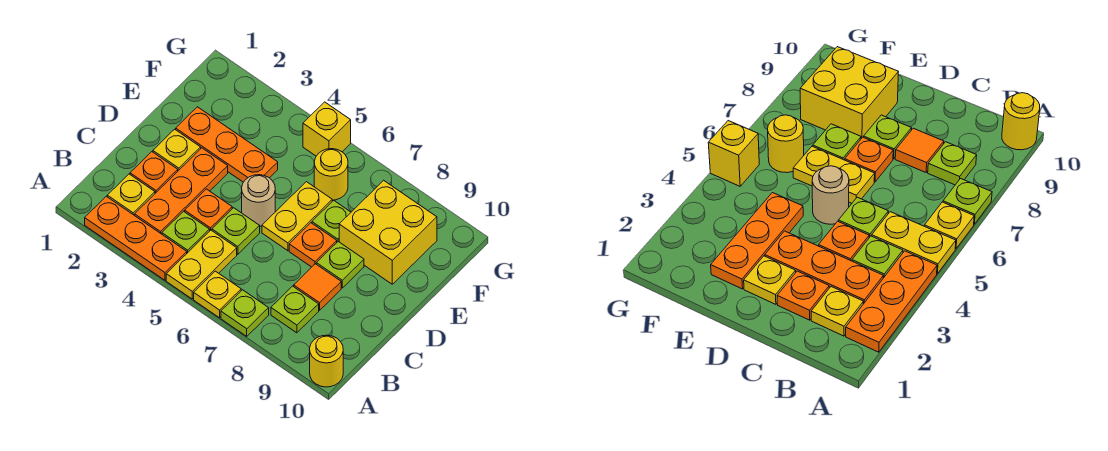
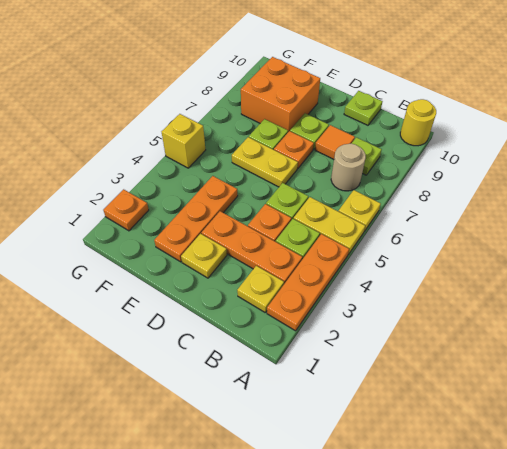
lime 1x1 plate [221,290,269,336] -> lime 1x1 plate moved to [344,91,382,125]
orange 1x1 plate [130,152,178,193] -> orange 1x1 plate moved to [103,189,149,231]
tan 1x1 round brick [242,175,275,226] -> tan 1x1 round brick moved to [331,144,366,191]
yellow 2x2 brick [339,180,437,284] -> orange 2x2 brick [241,57,320,132]
yellow 1x1 round brick [314,149,348,200] -> none

